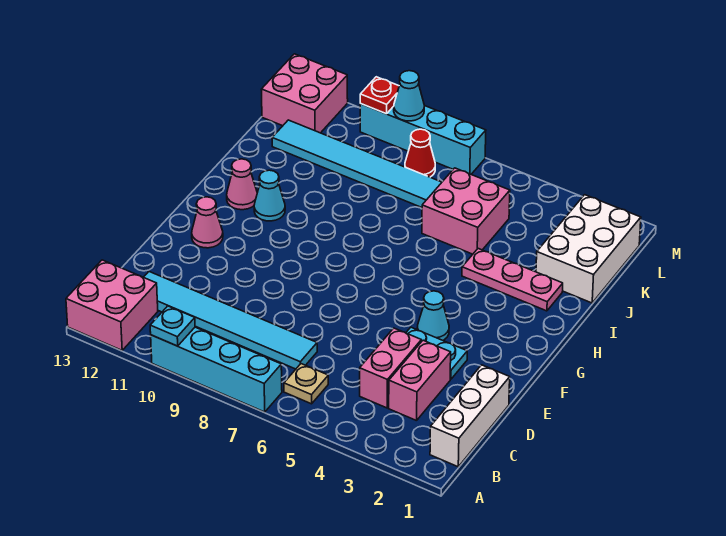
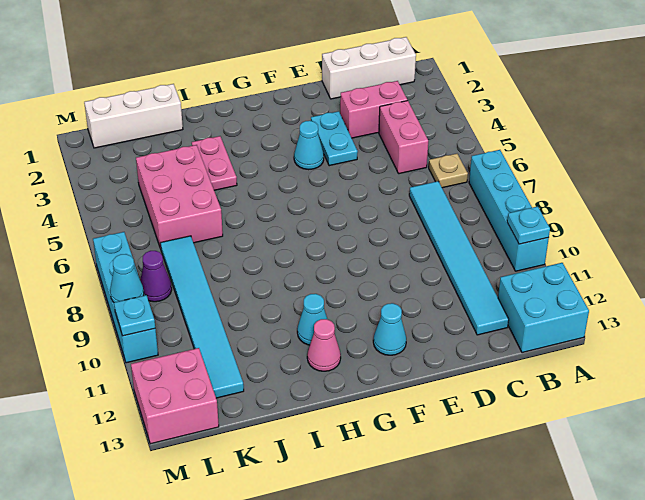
pink 2x2 brick [66,260,158,350] -> cyan 2x2 brick [498,263,589,353]
pink 1x2 brick [360,328,421,408] -> pink 1x2 brick turned to [379,100,428,174]
pink 1x1 cone [192,197,223,248] -> cyan 1x1 cone [373,303,406,355]
pink 1x3 plate [462,249,563,311] -> pink 1x2 plate [192,136,237,190]
white 2x3 brick [536,195,641,303] -> white 1x3 brick [84,84,183,148]
pink 2x2 brick [422,168,510,254] -> pink 2x3 brick [136,145,223,249]
red 1x1 cone [405,129,435,177] -> purple 1x1 cone [140,251,172,302]
red 1x1 plate [360,77,399,114] -> cyan 1x1 plate [114,295,155,336]

